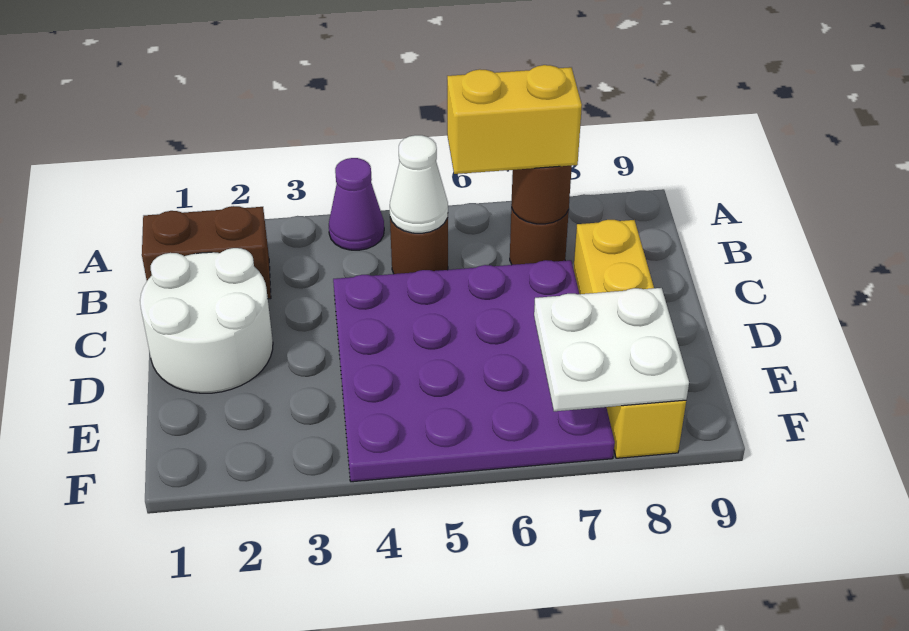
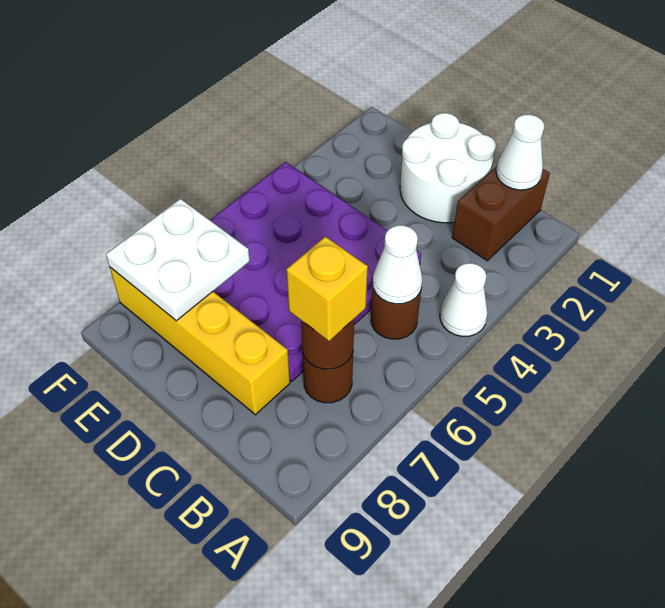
purple 1x1 cone [329,158,384,250] -> white 1x1 cone [440,263,488,336]
none -> white 1x1 cone [496,115,544,190]
yellow 1x2 brick [447,65,582,174] -> yellow 1x1 brick [286,237,368,341]

